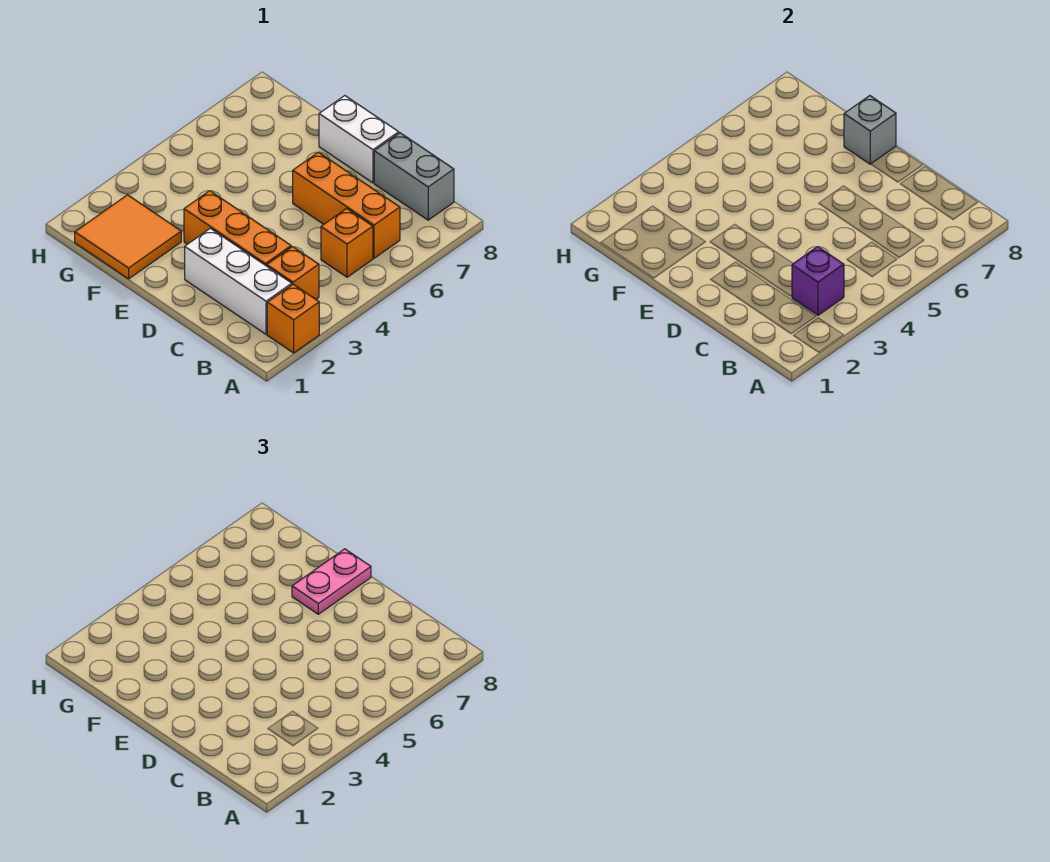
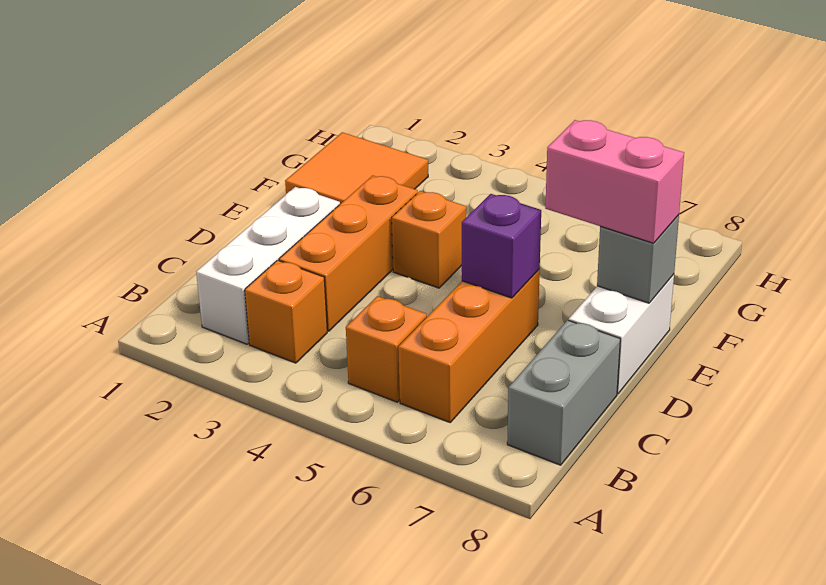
orange 1x1 brick [267,284,319,353] -> orange 1x1 brick moved to [392,191,466,288]
purple 1x1 brick [792,247,844,315] -> purple 1x1 brick moved to [462,194,541,298]
pink 1x2 plate [292,549,371,614] -> pink 1x2 brick [545,120,684,243]

